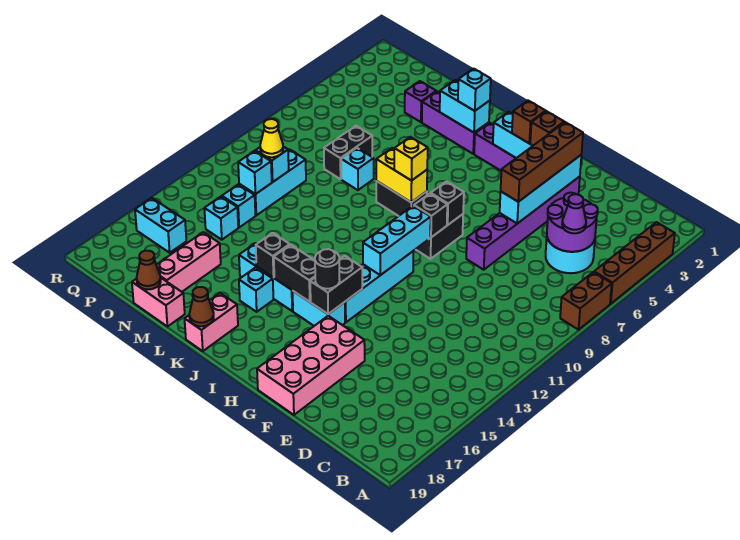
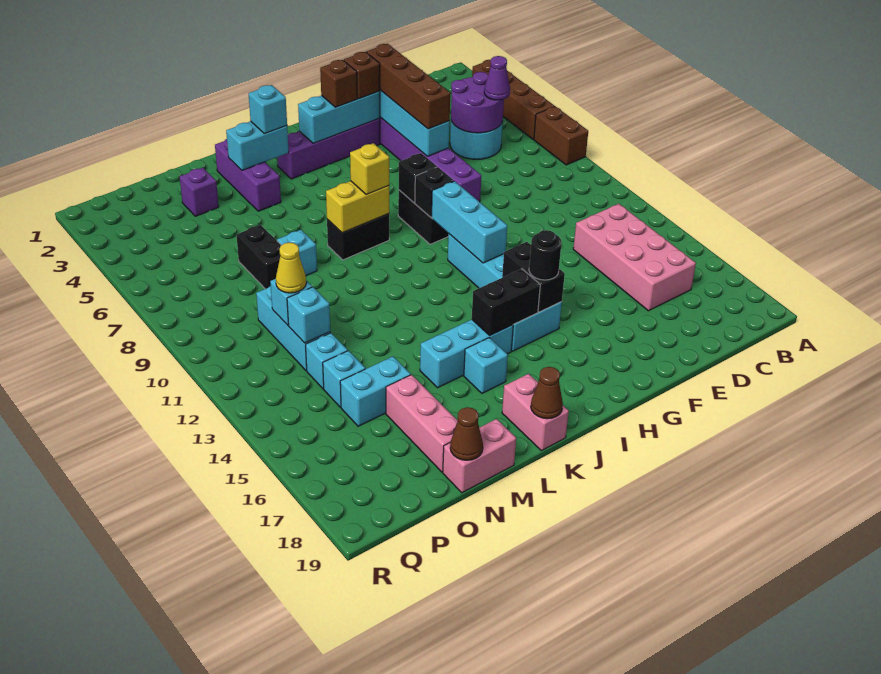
pink 2x4 brick [257,316,365,415] -> pink 2x4 brick moved to [573,204,696,311]
purple 1x3 brick [422,91,489,154] -> purple 1x3 brick turned to [215,139,281,211]
black 1x1 brick [256,233,290,278] -> none
cyan 1x2 brick [135,198,186,253] -> cyan 1x2 brick moved to [340,357,411,426]

